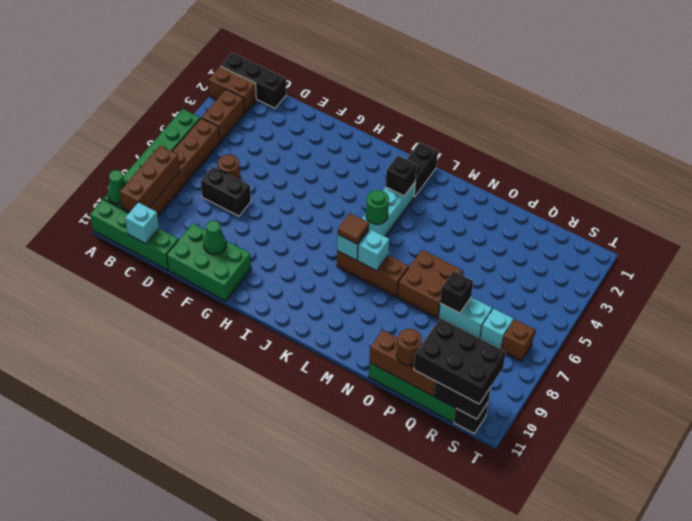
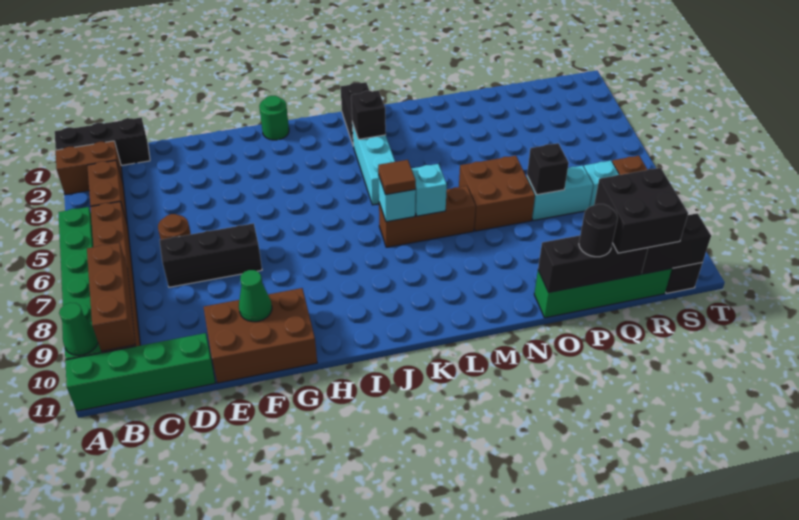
cyan 1x1 brick [125,202,159,244] -> none
black 1x2 brick [201,167,251,216] -> black 1x3 brick [159,223,262,287]
green 2x3 brick [166,223,251,301] -> brown 2x3 brick [204,288,317,383]
green 1x1 round brick [366,190,389,224] -> green 1x1 round brick moved to [259,96,289,140]
brown 1x3 brick [370,330,436,396] -> black 1x3 brick [538,235,648,292]
brown 1x1 round brick [396,329,422,365] -> black 1x1 round brick [579,204,618,257]
black 2x3 brick [414,318,506,404] -> black 2x2 brick [594,168,688,253]

